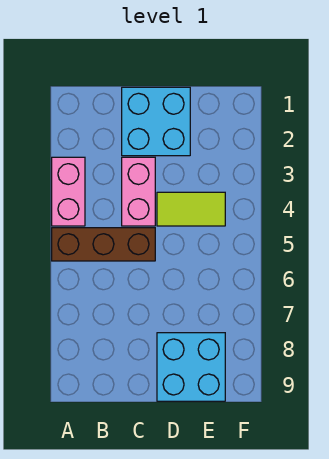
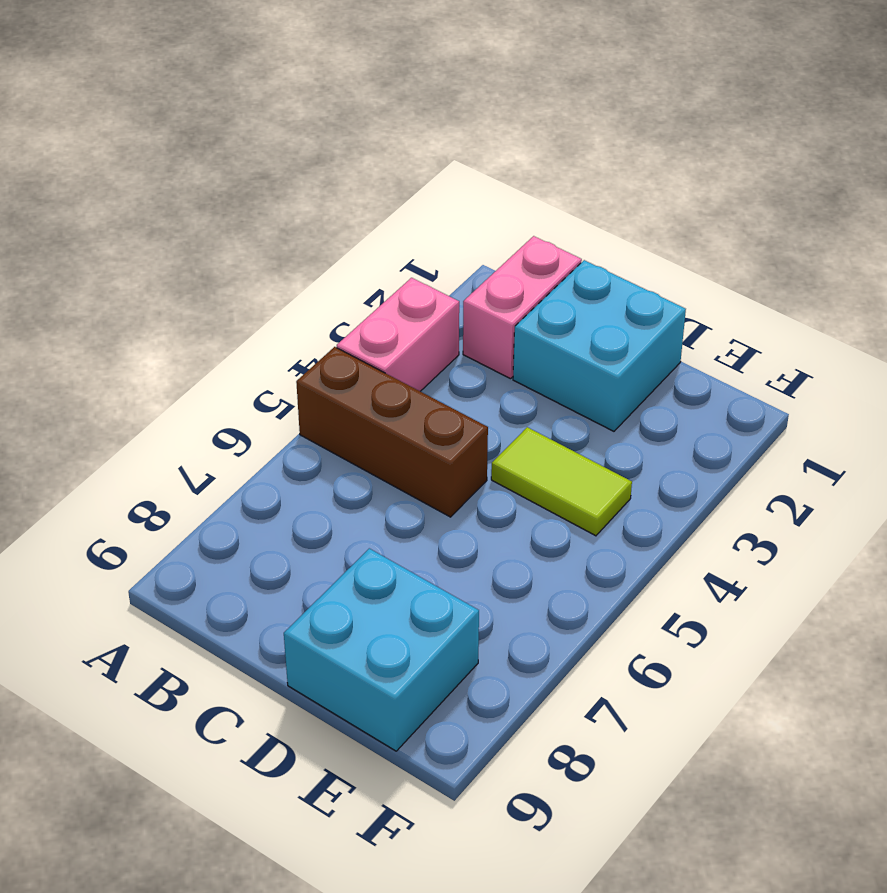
pink 1x2 brick [122,157,155,226] -> pink 1x2 brick moved to [463,236,582,379]

